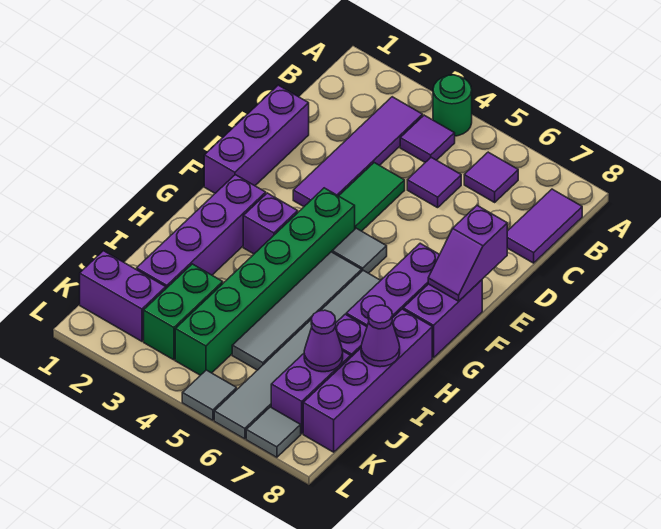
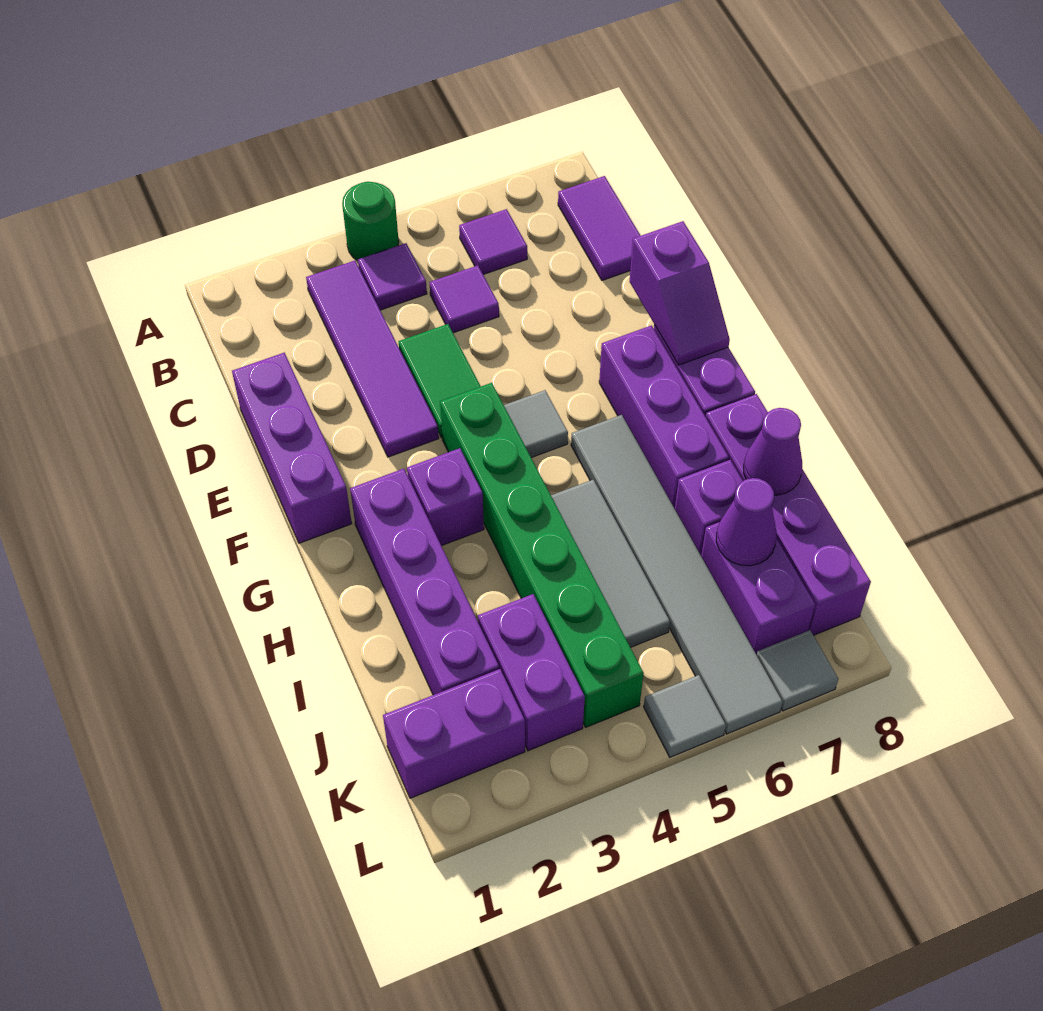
grey 1x4 tile [232,252,362,370] -> grey 1x3 tile [551,480,670,647]
green 1x2 brick [144,264,223,360] -> purple 1x2 brick [478,594,585,751]

